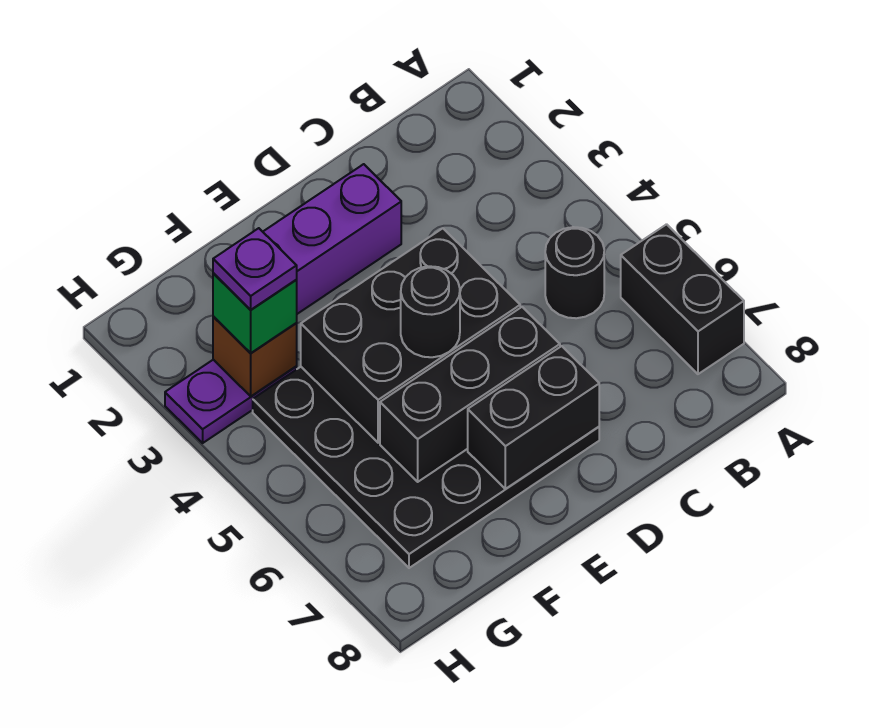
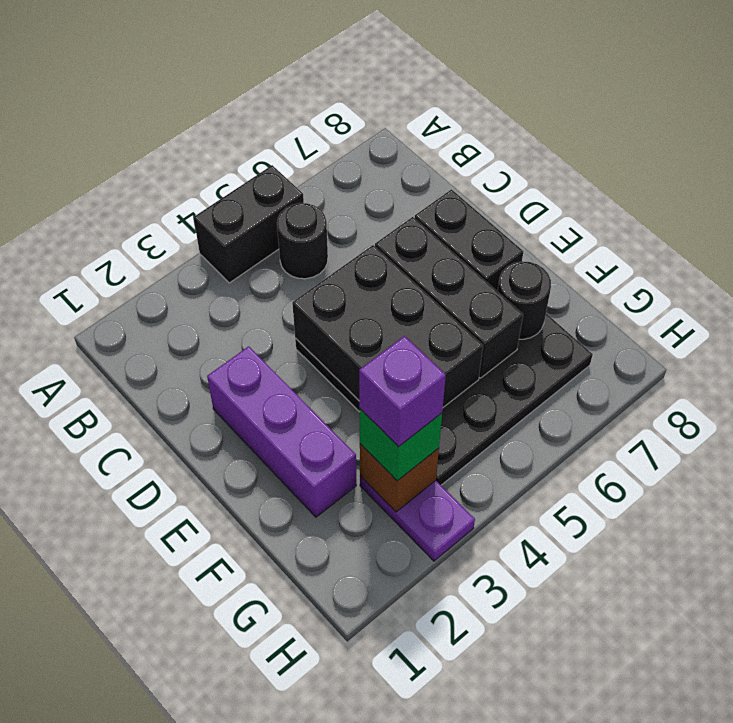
black 1x2 brick [621,224,744,374] -> black 1x2 brick moved to [194,165,304,283]
black 1x1 round brick [401,266,460,357] -> black 1x1 round brick moved to [498,261,551,339]
purple 1x1 plate [213,228,297,310] -> purple 1x1 brick [359,336,446,447]

